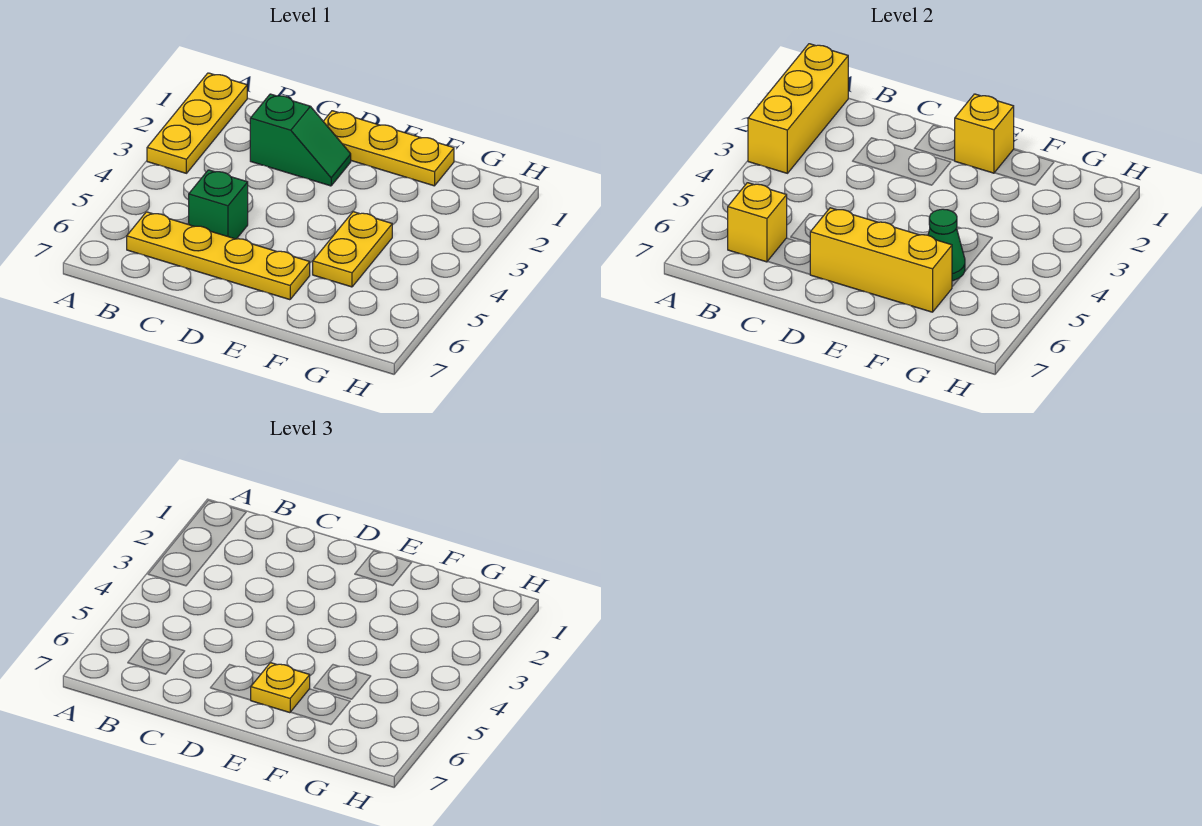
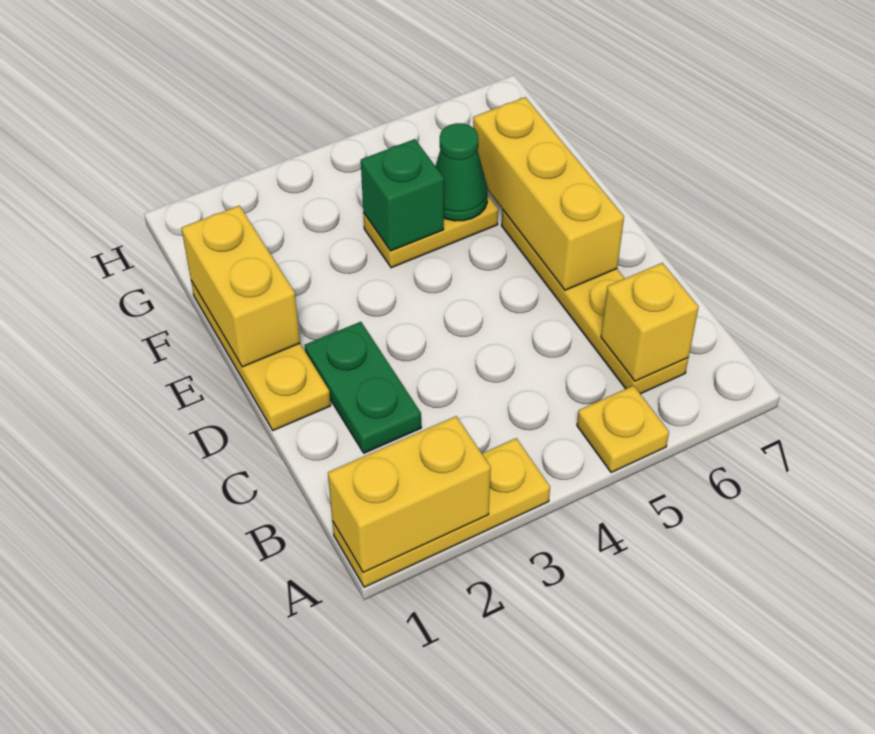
yellow 1x3 brick [748,44,848,173] -> yellow 1x2 brick [328,416,491,572]
green 1x2 slope [250,94,351,186] -> green 1x2 plate [305,322,421,453]
green 1x1 brick [189,170,248,239] -> green 1x1 brick moved to [361,139,444,251]
yellow 1x1 brick [954,94,1014,173] -> yellow 1x2 brick [181,206,300,367]
yellow 1x1 plate [251,663,310,713] -> yellow 1x1 plate moved to [577,386,669,473]

